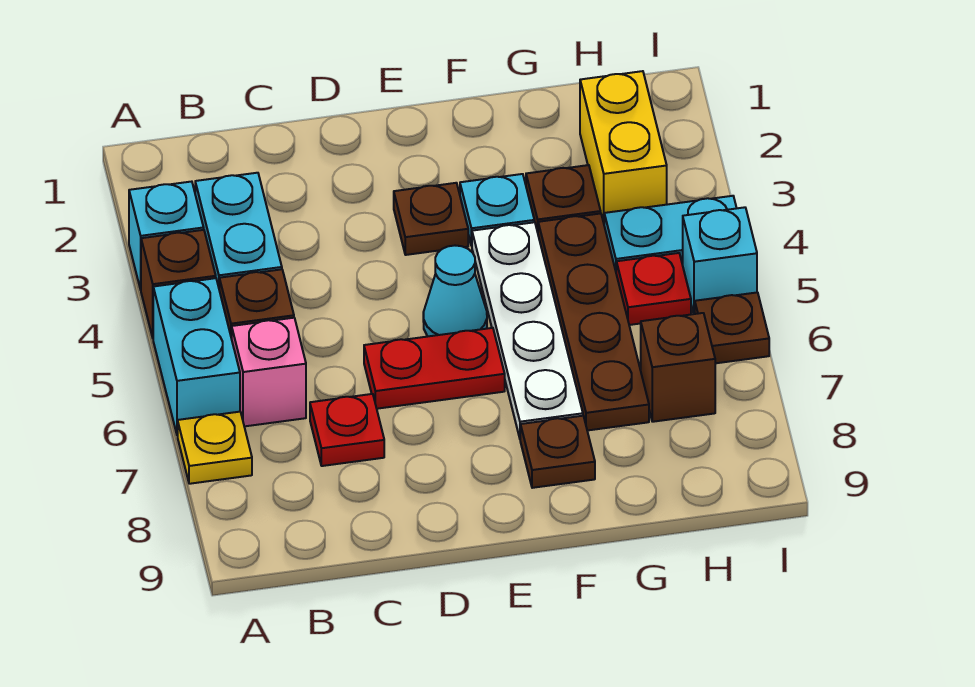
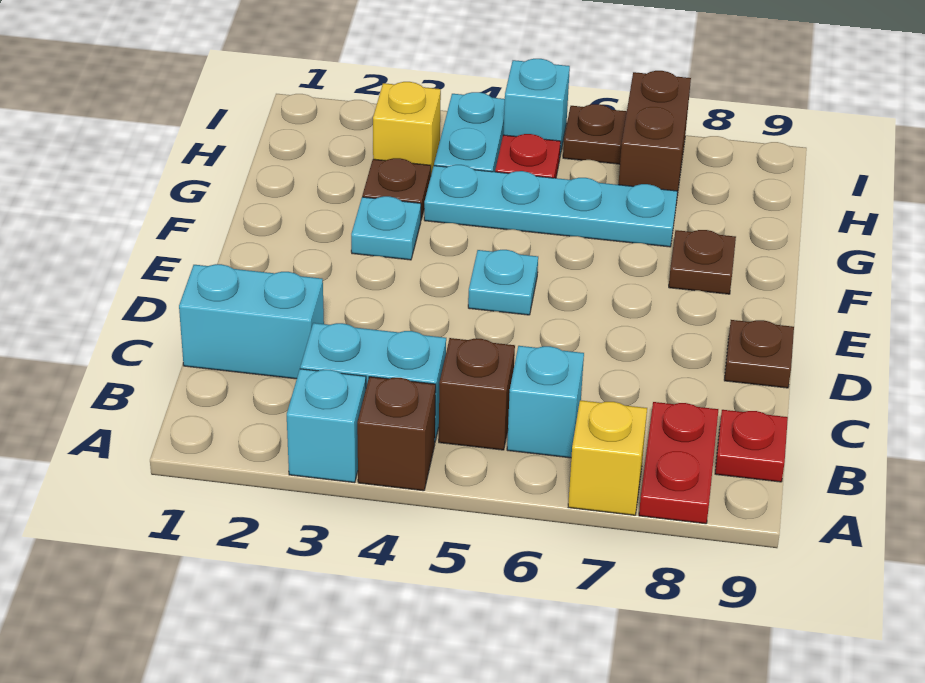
cyan 1x2 brick [153,278,240,435] -> cyan 1x2 brick moved to [179,264,324,379]
yellow 1x1 plate [178,412,252,484] -> yellow 1x1 brick [568,400,647,515]
pink 1x1 brick [232,318,306,426] -> cyan 1x1 brick [507,346,584,458]
red 1x1 plate [310,394,384,466] -> red 1x1 plate moved to [715,410,788,482]
red 1x2 plate [364,328,505,409] -> red 1x2 plate moved to [639,402,718,524]
brown 1x1 plate [394,183,468,255] -> brown 1x1 plate moved to [724,320,794,388]
cyan 1x1 cone [423,246,487,336] -> cyan 1x1 plate [468,250,538,315]
white 1x4 plate [472,222,583,438] -> none
brown 1x4 plate [538,213,649,431] -> cyan 1x4 plate [424,165,677,247]
yellow 1x2 brick [580,71,667,222] -> yellow 1x1 brick [373,82,441,174]
brown 1x1 brick [641,313,715,422] -> brown 1x2 brick [618,71,691,203]

